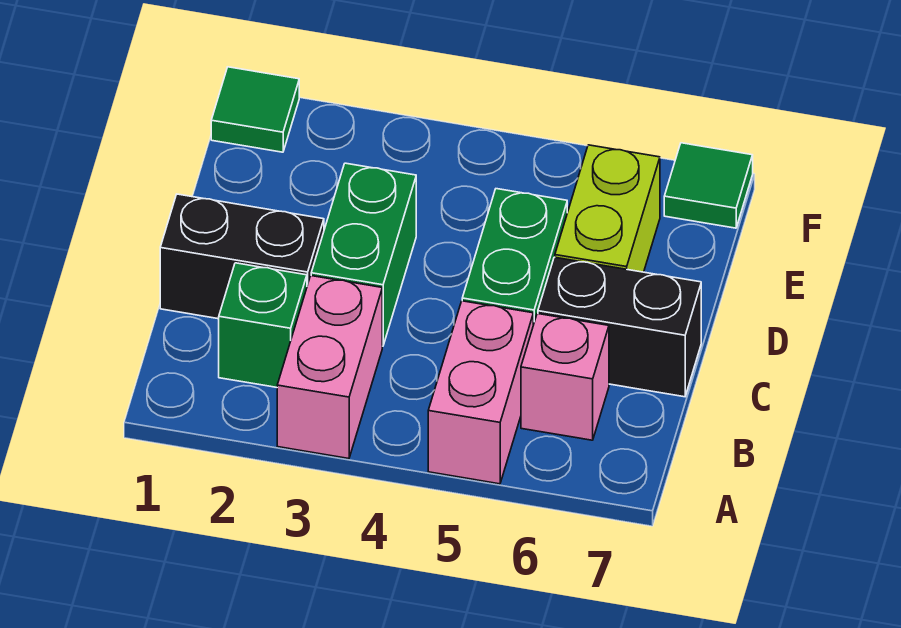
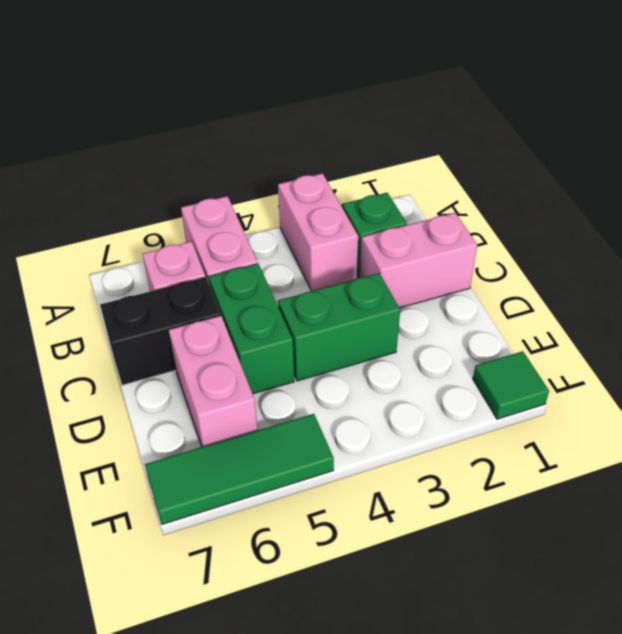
black 1x2 brick [160,194,324,319] -> pink 1x2 brick [360,213,477,308]
green 1x2 brick [311,163,416,346] -> green 1x2 brick turned to [278,273,400,381]
lime 1x2 brick [555,145,660,272] -> pink 1x2 brick [169,316,258,447]
green 1x1 tile [664,143,753,228] -> green 1x3 tile [145,414,334,524]

